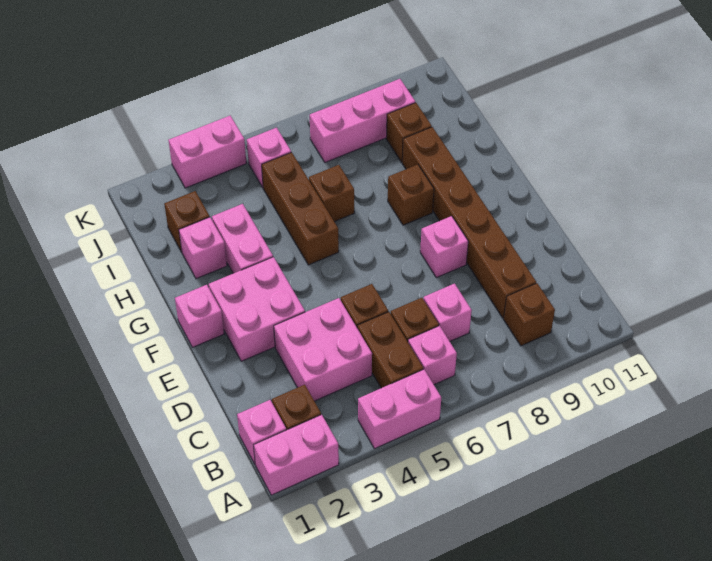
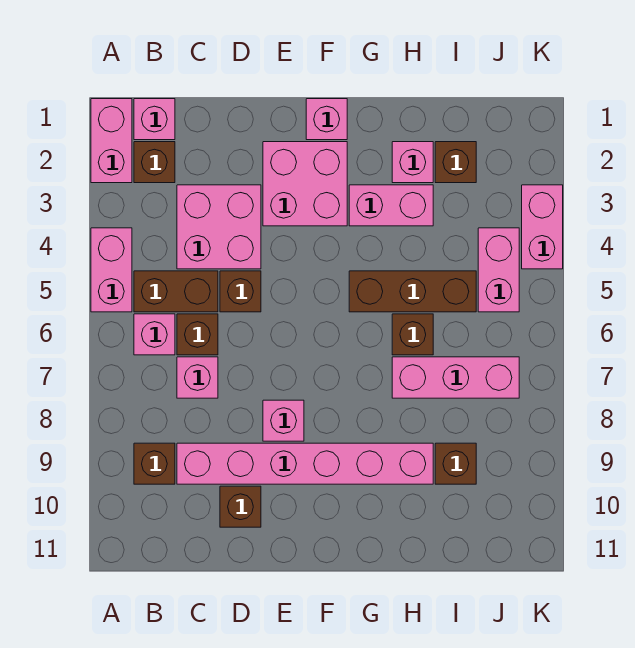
brown 1x6 brick [402,127,536,318] -> pink 1x6 brick [177,443,433,484]
brown 1x1 brick [388,165,434,225] -> brown 1x1 brick moved to [220,486,261,527]
pink 1x1 brick [247,128,291,187] -> pink 1x2 brick [478,228,519,312]
pink 1x3 brick [310,79,415,163] -> pink 1x3 brick turned to [392,357,519,398]

